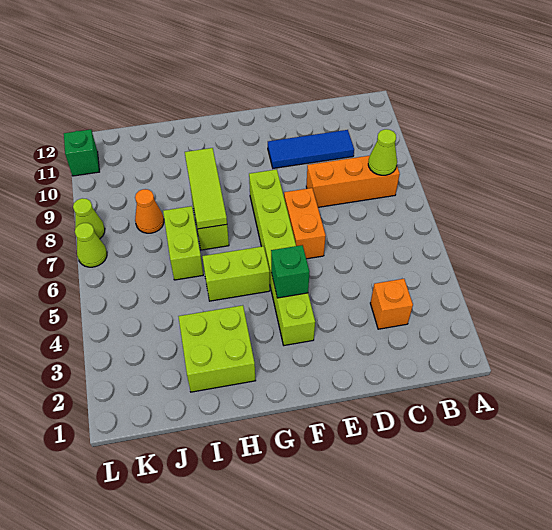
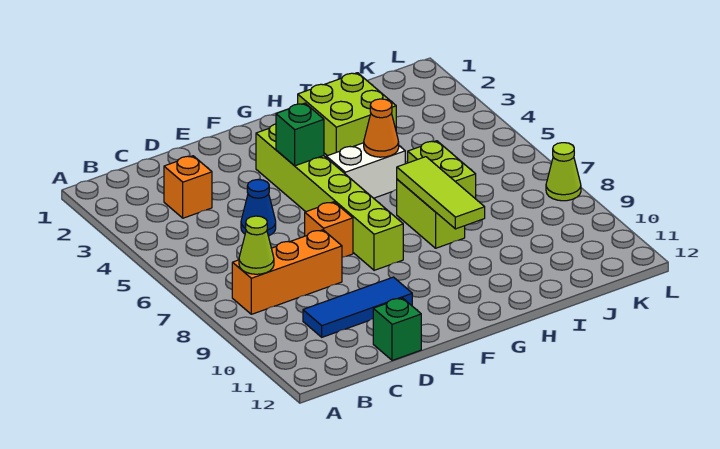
none -> blue 1x1 cone [241,180,276,236]
orange 1x2 brick [284,188,326,259] -> orange 1x1 brick [305,202,353,257]
lime 1x2 brick [202,246,270,301] -> white 1x2 brick [326,143,405,198]
orange 1x1 cone [135,189,164,233] -> orange 1x1 cone moved to [364,99,399,157]
lime 1x1 cone [75,223,107,267] -> none
green 1x1 brick [64,130,99,176] -> green 1x1 brick moved to [373,298,421,360]

